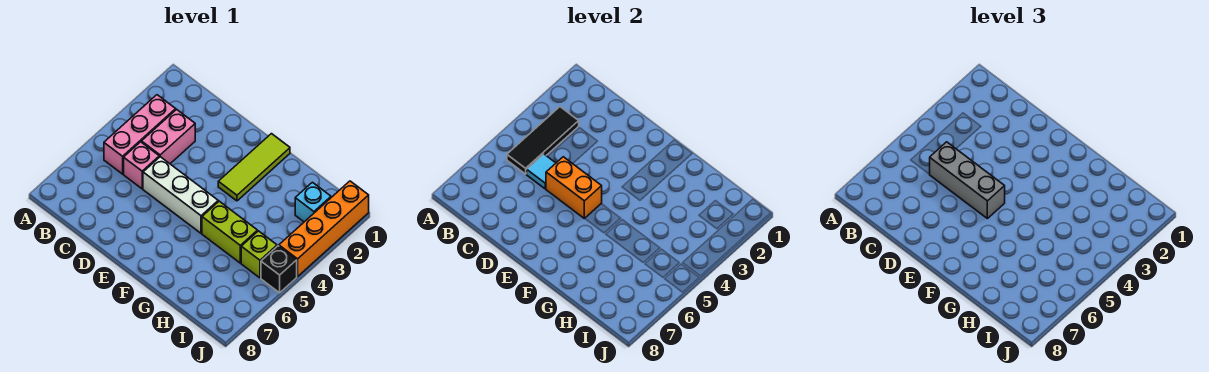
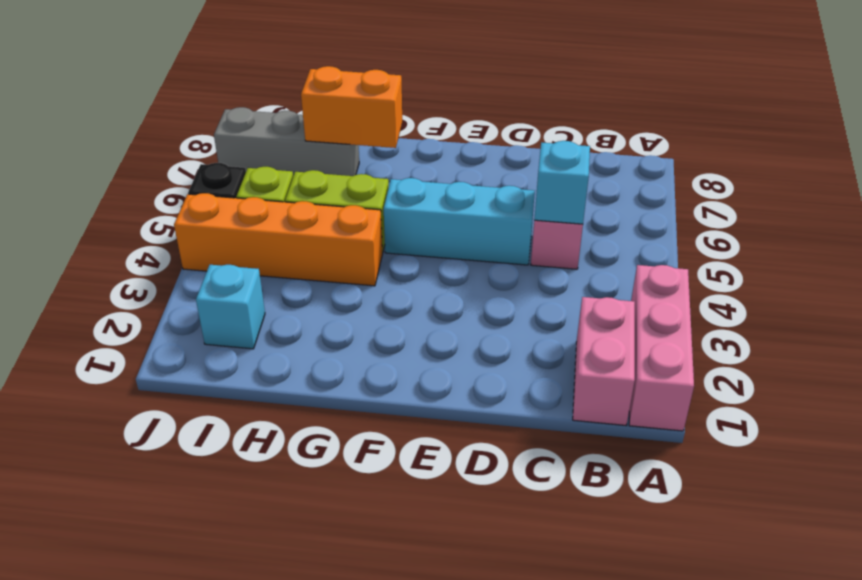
pink 1x3 brick [104,95,176,174] -> pink 1x3 brick moved to [629,265,694,431]
black 1x3 tile [507,107,579,174] -> none
pink 1x2 brick [141,109,195,164] -> pink 1x2 brick moved to [573,297,635,425]
cyan 1x1 tile [527,154,556,189] -> cyan 1x1 brick [534,141,590,224]
grey 1x3 brick [930,142,1005,218] -> grey 1x3 brick moved to [214,107,359,176]
white 1x3 brick [143,157,218,233] -> cyan 1x3 brick [384,178,535,265]
orange 1x2 brick [546,157,602,219] -> orange 1x2 brick moved to [301,66,402,148]
lime 1x3 tile [218,134,290,201] -> none
orange 1x4 brick [279,181,369,276] -> orange 1x4 brick turned to [174,193,383,286]

